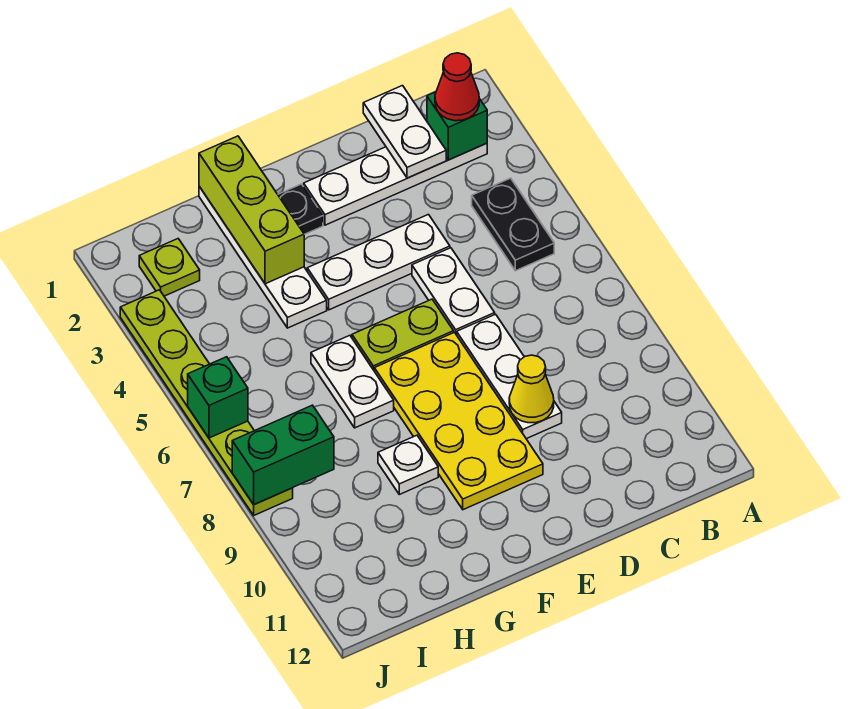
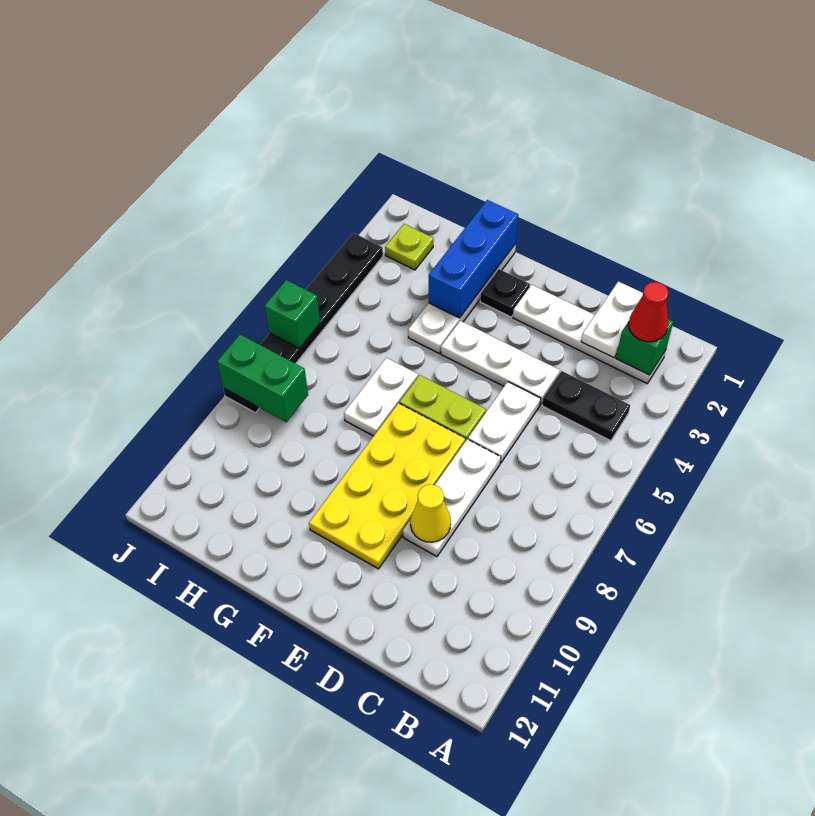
black 1x2 plate [472,178,554,271] -> black 1x2 plate turned to [542,371,630,441]
lime 1x3 brick [199,136,304,284] -> blue 1x3 brick [429,200,518,318]
white 1x1 plate [378,435,438,494] -> none
lime 1x6 plate [120,290,293,515] -> black 1x6 plate [223,233,383,413]

